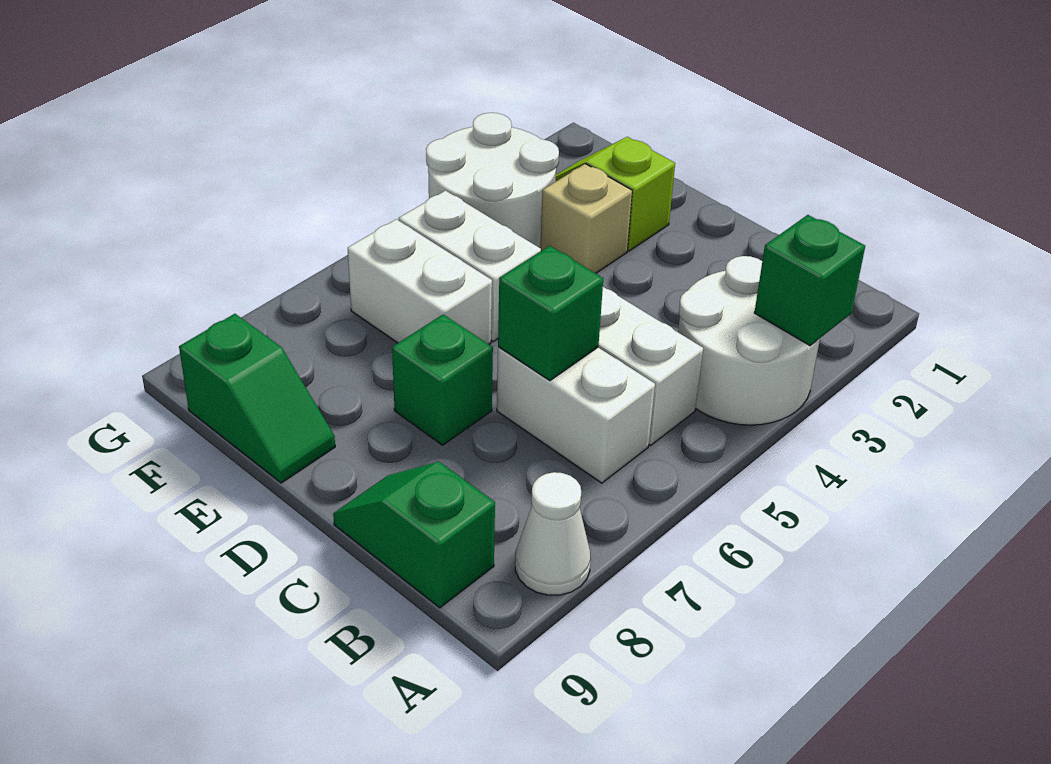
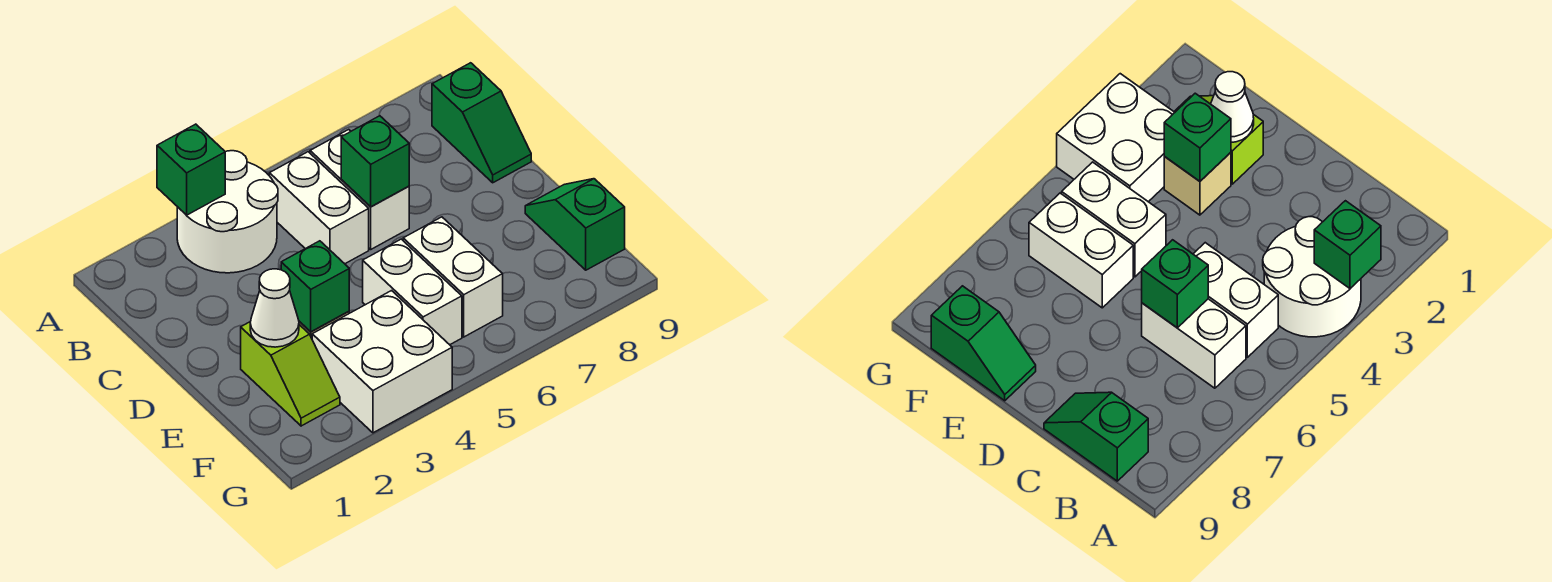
white 1x1 cone [515,472,591,595] -> white 1x1 cone moved to [250,269,299,347]
green 1x1 brick [392,314,493,445] -> green 1x1 brick moved to [281,241,349,332]
white 2x2 round brick [426,113,559,248] -> white 2x2 brick [312,291,452,433]

